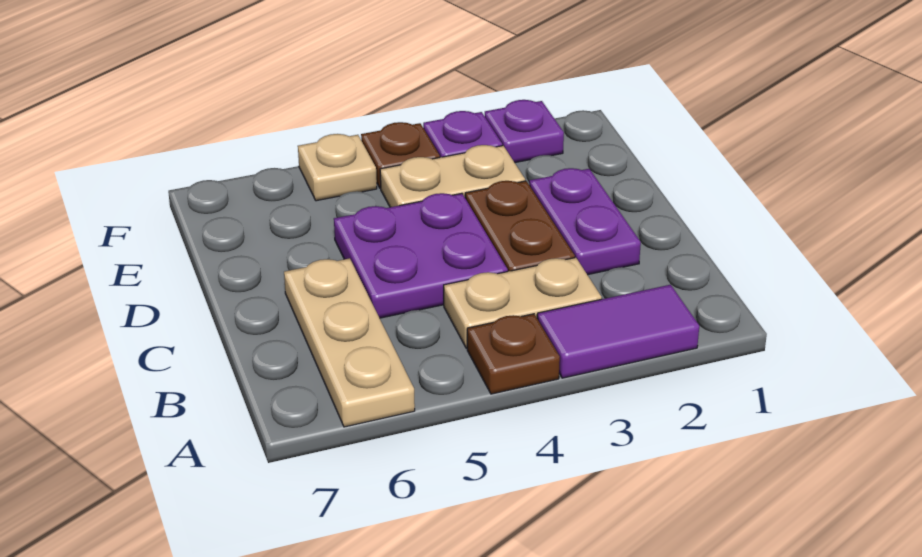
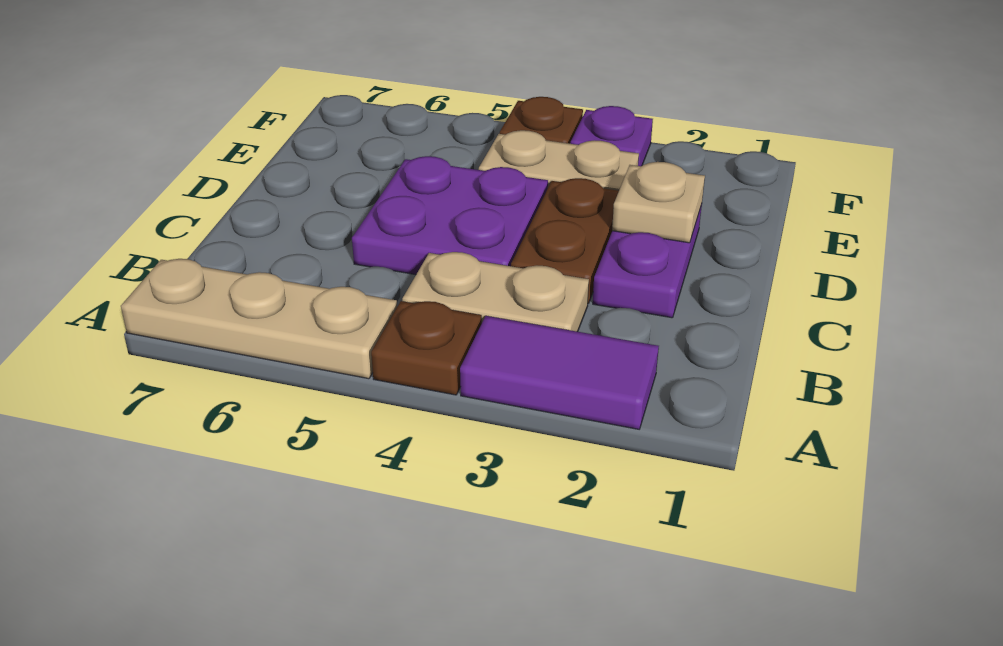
tan 1x3 plate [284,258,415,427] -> tan 1x3 plate turned to [121,259,397,379]
purple 1x1 plate [485,100,564,163] -> none
tan 1x1 plate [298,134,377,201] -> tan 1x1 plate moved to [612,162,705,243]

